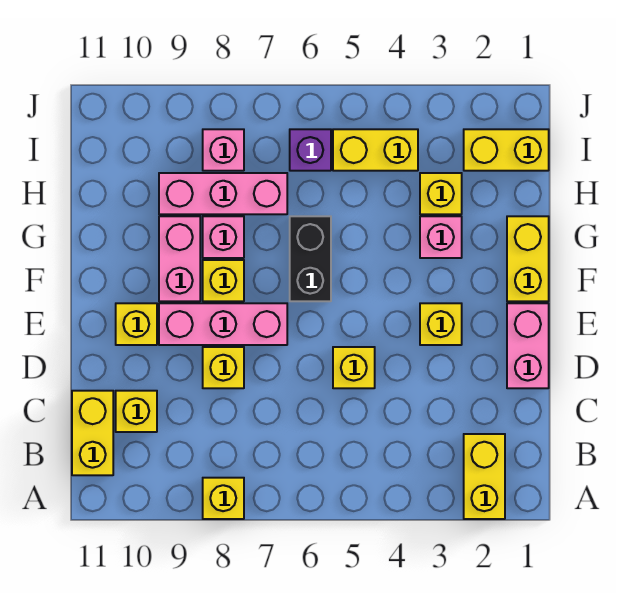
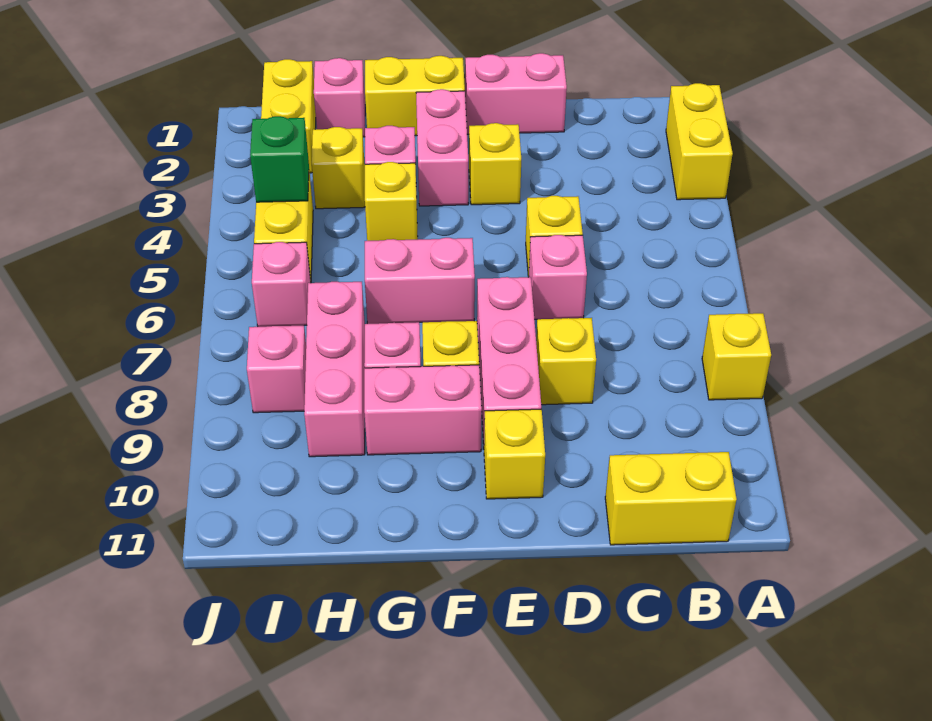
yellow 1x2 brick [464,434,505,519] -> yellow 1x2 brick turned to [666,83,733,200]
yellow 1x1 brick [116,391,157,432] -> yellow 1x1 brick moved to [365,162,418,241]
none -> pink 1x1 brick [529,235,587,319]
none -> pink 1x2 brick [416,89,468,206]
black 1x2 brick [290,216,331,301] -> pink 1x2 brick [365,238,475,324]
none -> pink 1x1 brick [314,58,365,137]
none -> green 1x1 brick [250,116,309,202]
purple 1x1 brick [290,129,331,171] -> pink 1x1 brick [252,242,311,327]

